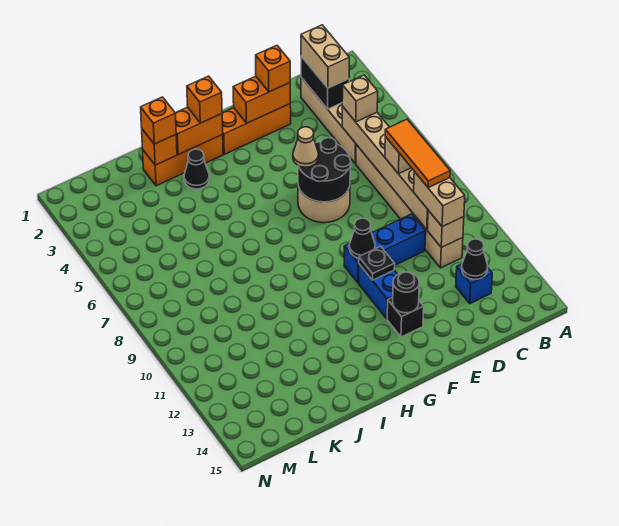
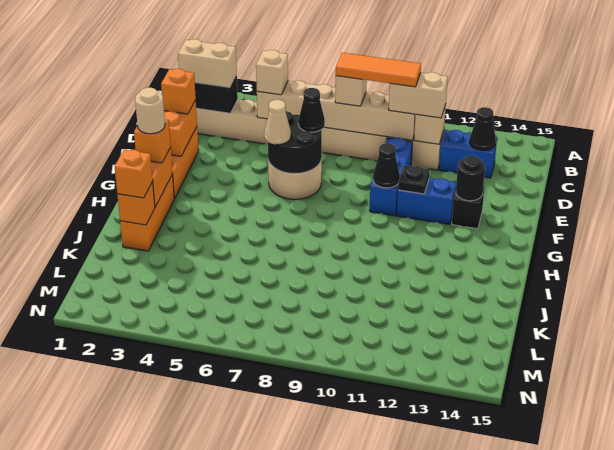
blue 1x1 brick [456,264,492,303] -> blue 1x2 brick [439,130,497,178]
none -> tan 1x1 round brick [135,88,165,134]
black 1x1 cone [184,149,209,189] -> black 1x1 cone moved to [298,88,325,132]

